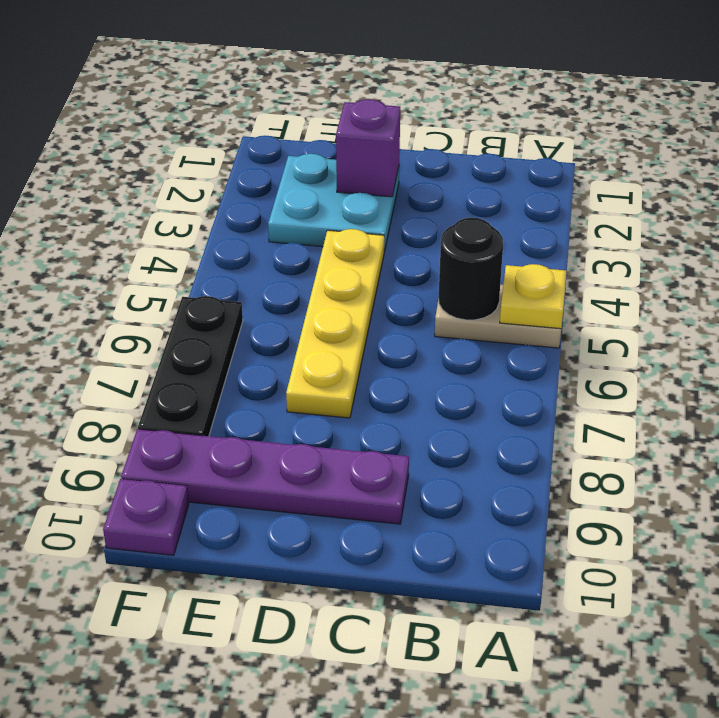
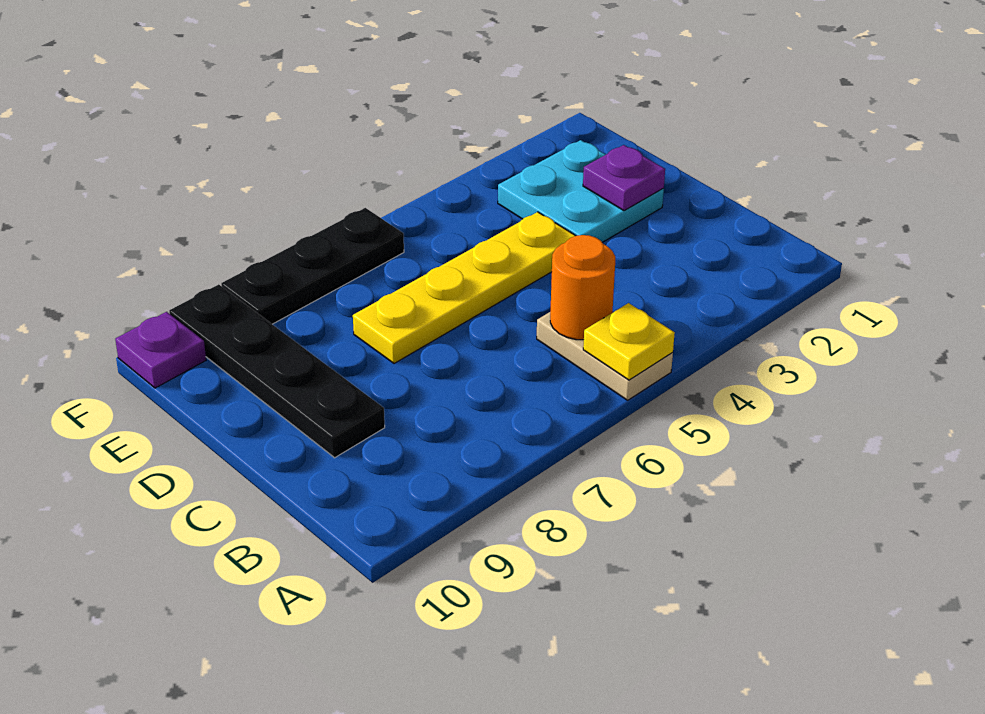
black 1x1 round brick [439,218,503,320] -> orange 1x1 round brick [550,235,615,340]
purple 1x4 plate [121,429,409,524] -> black 1x4 plate [169,284,385,458]
purple 1x1 brick [336,99,400,197] -> purple 1x1 plate [583,145,665,211]

